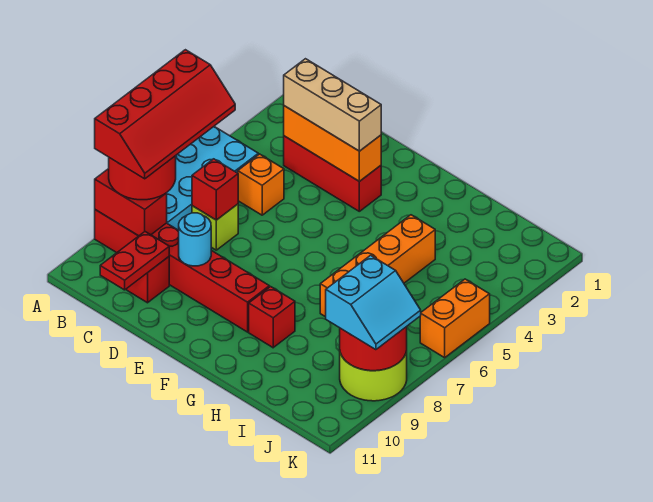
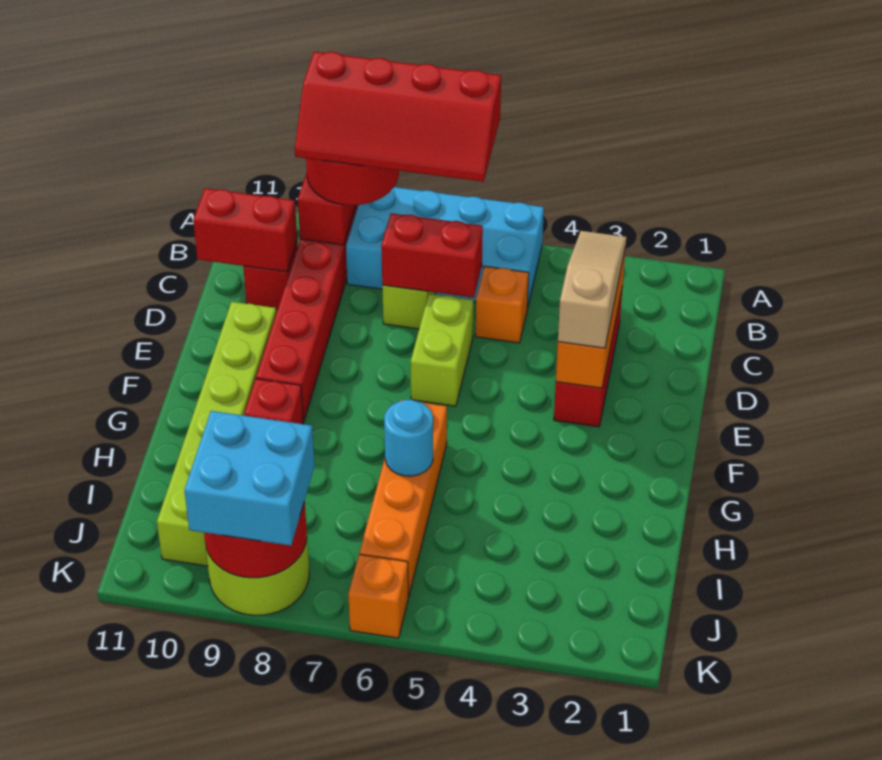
tan 1x3 brick [284,59,381,151] -> tan 1x3 slope [558,231,626,348]
red 1x1 brick [192,159,238,220] -> red 1x2 brick [381,213,483,298]
red 1x2 plate [100,232,169,290] -> red 1x2 brick [193,188,297,272]
none -> lime 1x2 brick [411,294,473,406]
cyan 1x1 round brick [179,213,211,266] -> cyan 1x1 round brick moved to [384,400,433,476]
none -> lime 1x6 brick [157,302,276,566]
orange 1x4 brick [320,215,435,317] -> orange 1x4 brick turned to [359,400,447,597]
cyan 2x2 slope [326,255,421,350] -> cyan 2x2 brick [184,411,314,546]
orange 1x2 brick [420,279,490,358] -> orange 1x1 brick [348,554,408,638]

